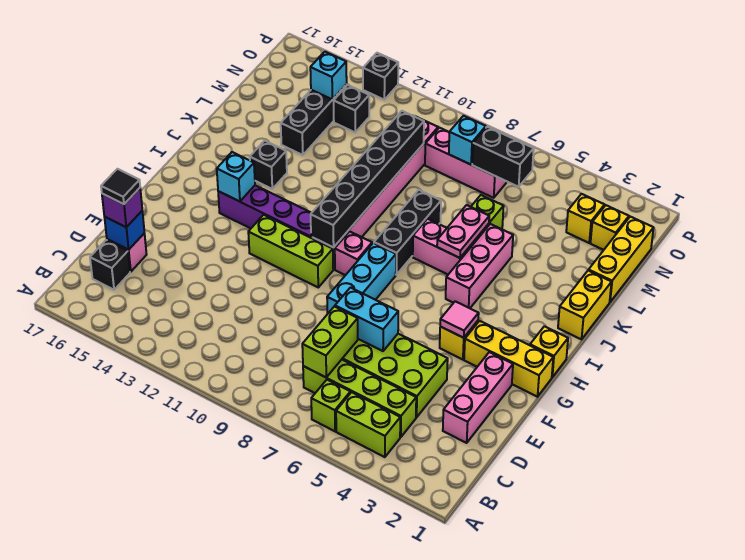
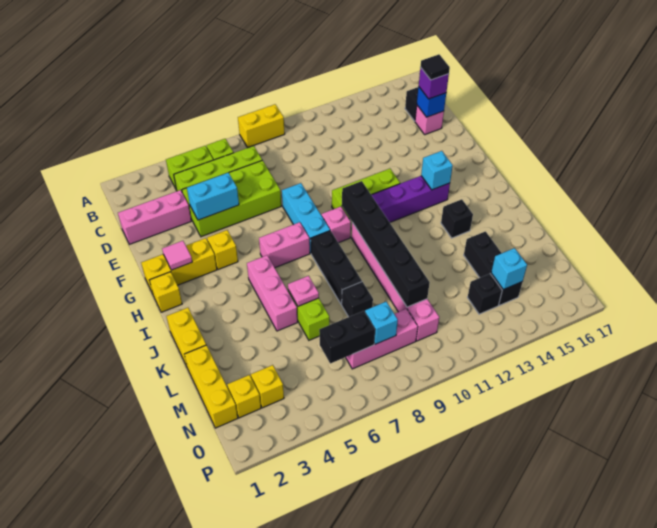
none -> yellow 1x2 brick [238,104,285,148]
lime 1x2 brick [302,306,358,377] -> none
pink 1x3 brick [443,352,513,443] -> pink 1x3 brick turned to [118,190,191,244]
cyan 1x2 brick [335,288,398,351] -> cyan 1x2 brick moved to [187,173,239,220]
pink 1x1 tile [440,301,479,338] -> pink 1x1 tile moved to [162,241,192,270]
pink 1x2 brick [413,219,474,274] -> pink 1x2 brick moved to [259,222,310,268]
pink 1x2 plate [437,205,489,258] -> pink 1x1 plate [288,276,319,306]
black 1x1 brick [363,53,398,100] -> black 1x1 brick moved to [341,282,373,317]

